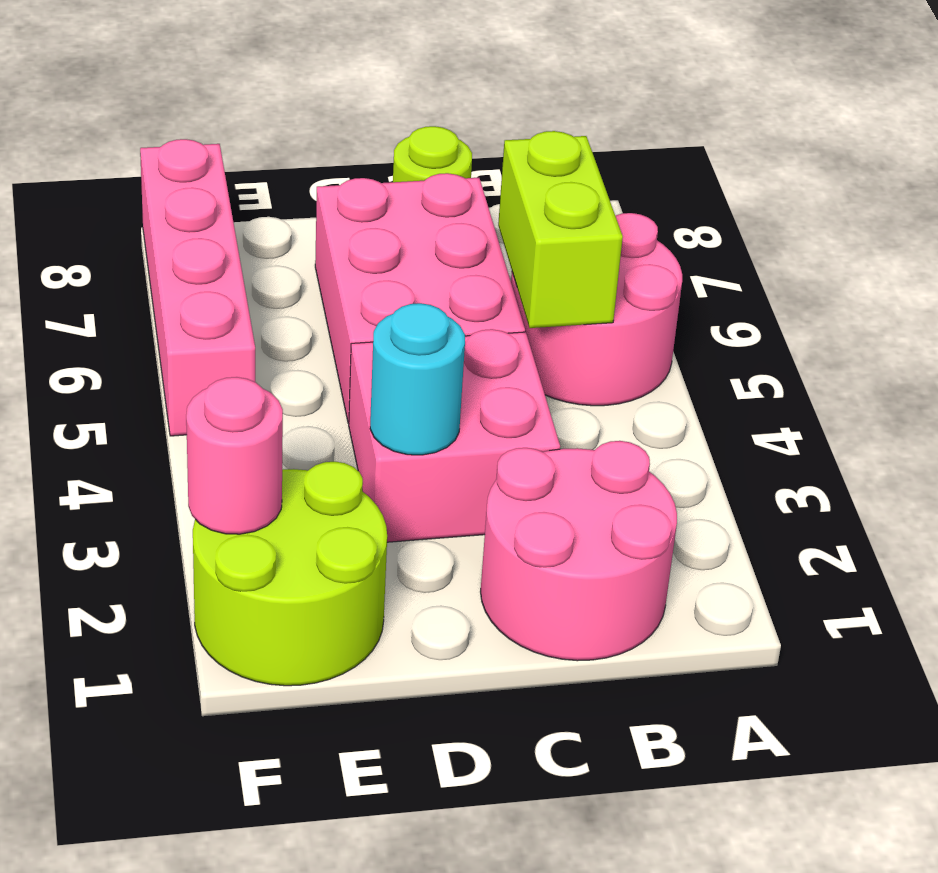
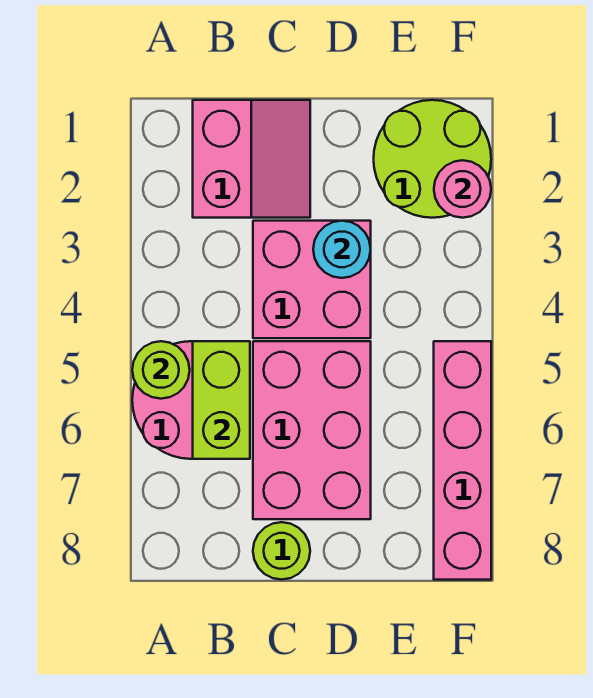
none -> lime 1x1 round brick [132,341,190,399]
pink 2x2 round brick [481,441,677,661] -> pink 2x2 slope [193,100,310,218]

